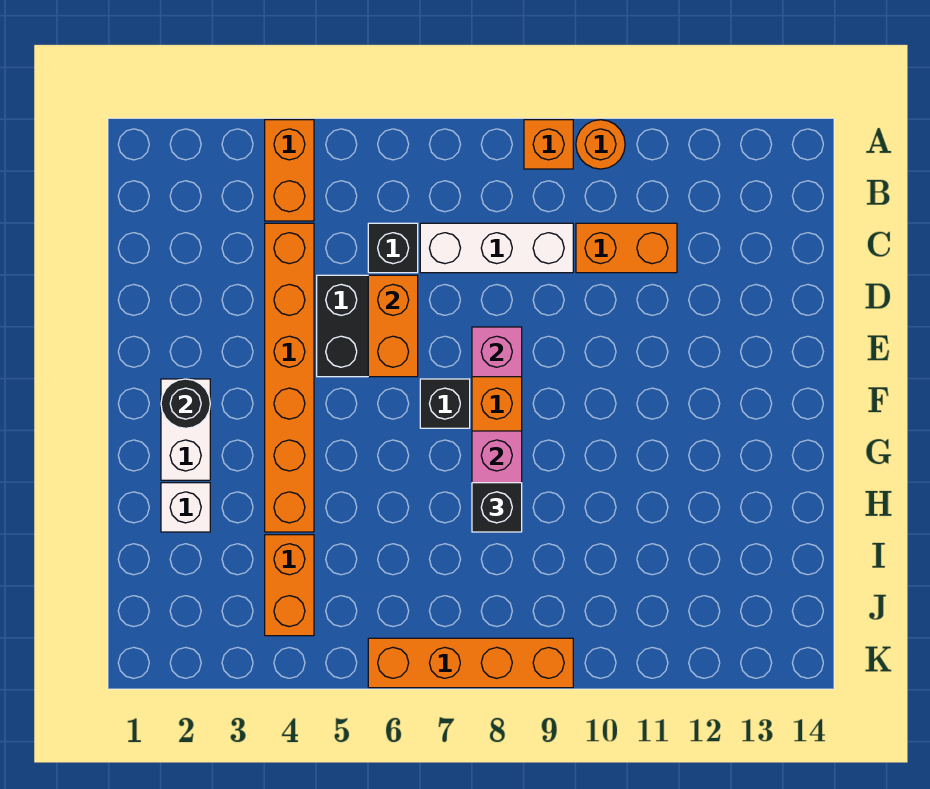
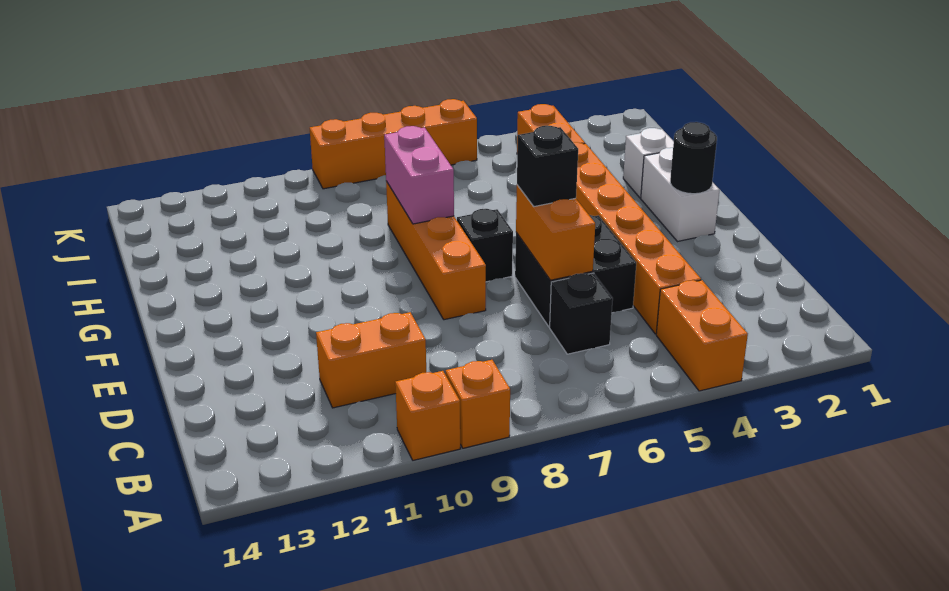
orange 1x1 round brick [576,120,625,169] -> orange 1x1 brick [395,371,460,460]
white 1x3 brick [420,223,573,273] -> none
pink 1x1 brick [472,327,522,377] -> none
black 1x1 brick [472,483,522,532] -> black 1x1 brick moved to [517,126,578,207]

